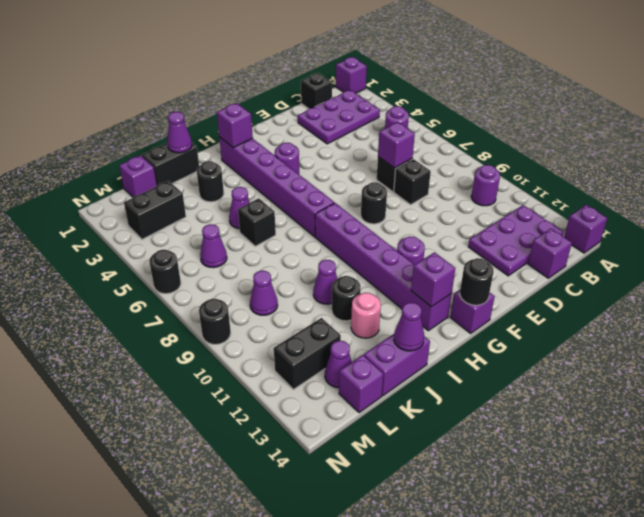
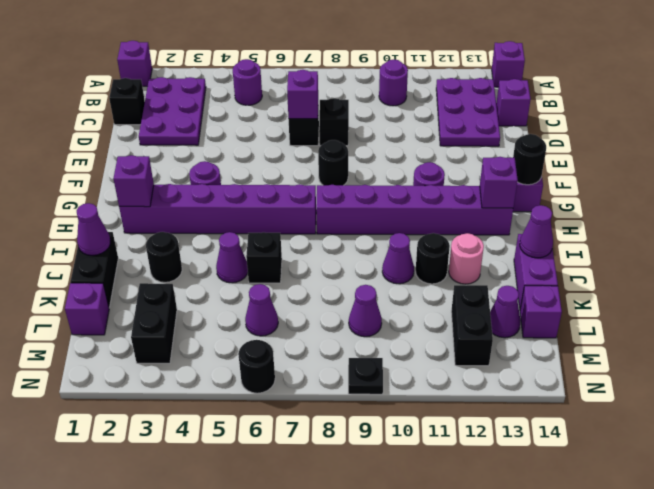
black 1x1 round brick [199,299,231,344] -> black 1x1 plate [348,358,383,394]

